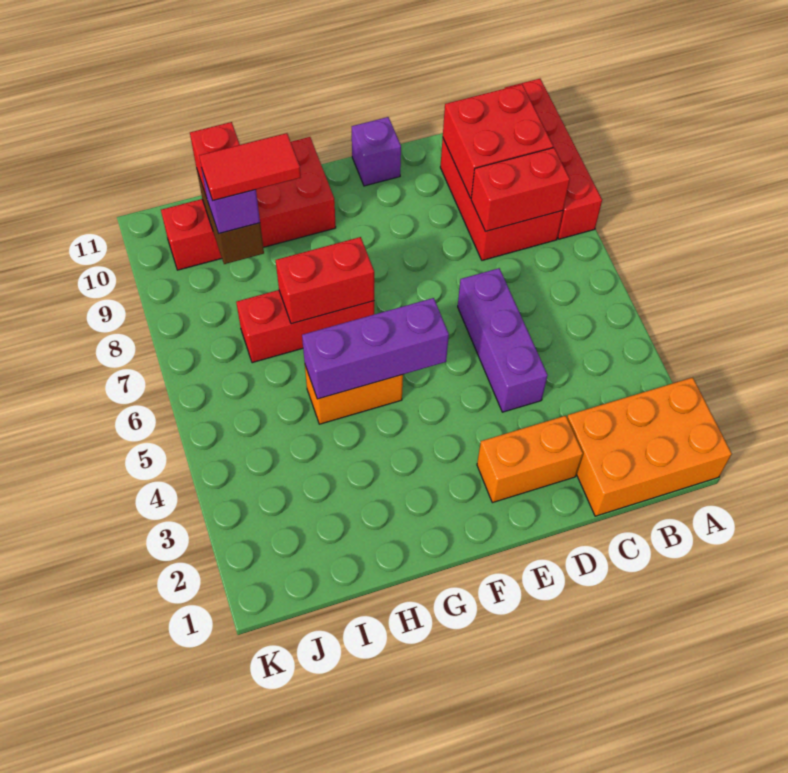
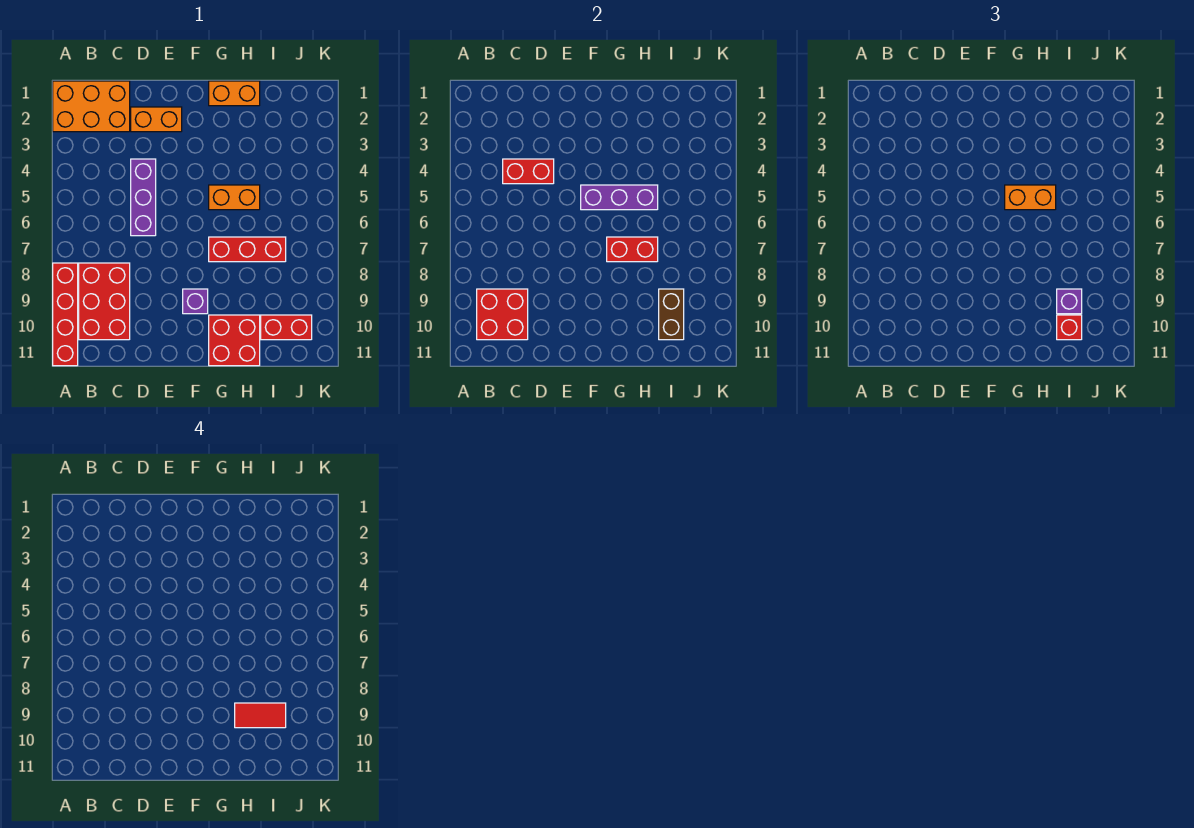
red 1x2 brick [471,148,570,232] -> red 1x2 brick moved to [503,159,554,184]
purple 1x1 brick [352,117,401,186] -> purple 1x1 brick moved to [183,289,208,314]
none -> orange 1x2 brick [209,81,260,106]
none -> orange 1x2 brick [1005,185,1056,210]

